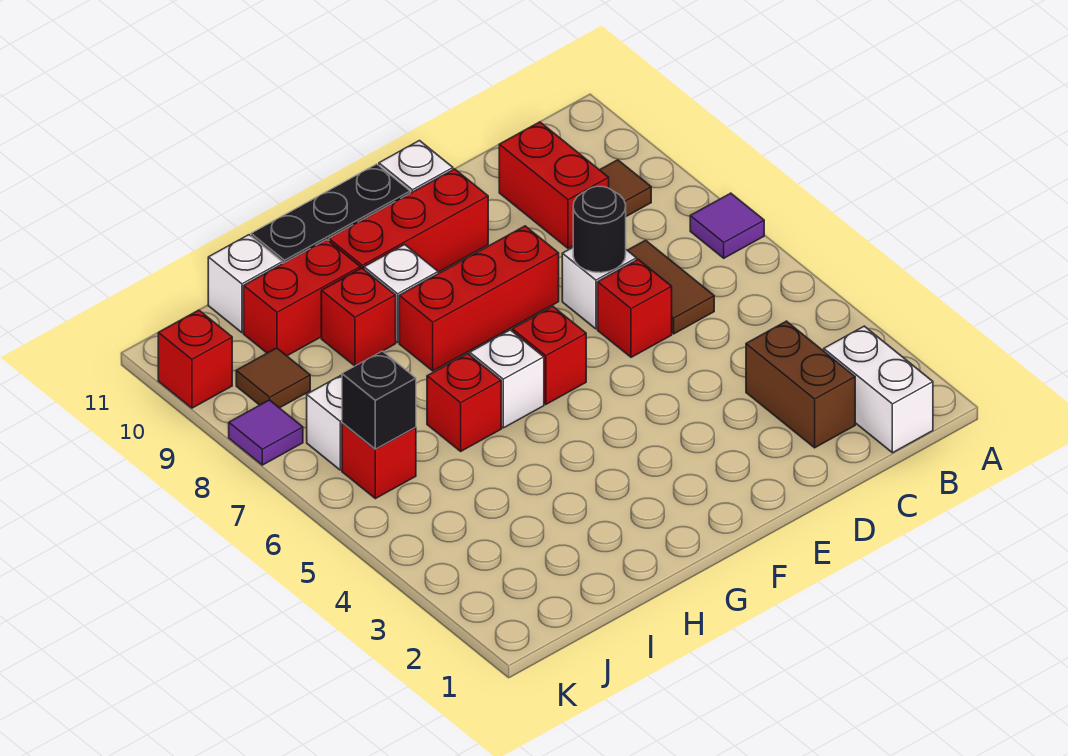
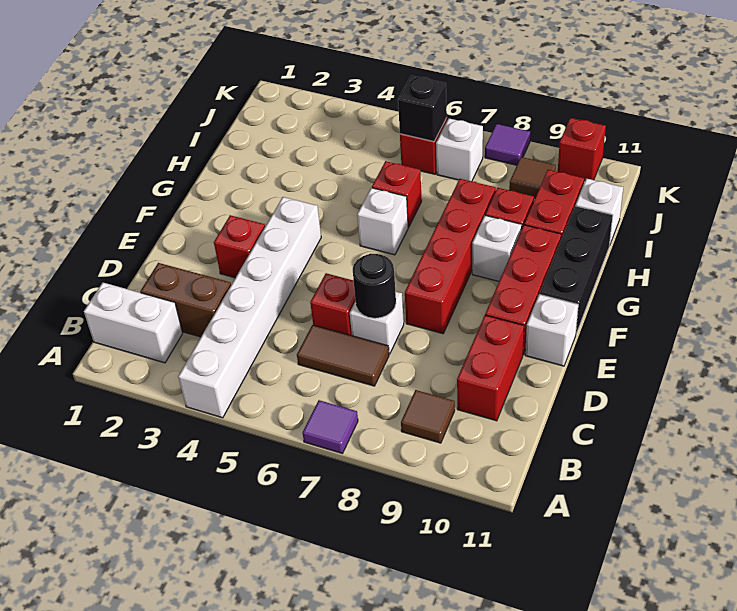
none -> white 1x6 brick [178,197,321,418]
red 1x2 brick [499,122,609,248] -> red 1x2 brick turned to [457,315,524,421]
red 1x3 brick [399,226,559,371] -> red 1x4 brick [405,179,496,334]
red 1x1 brick [512,307,586,404] -> red 1x1 brick moved to [214,215,265,278]

